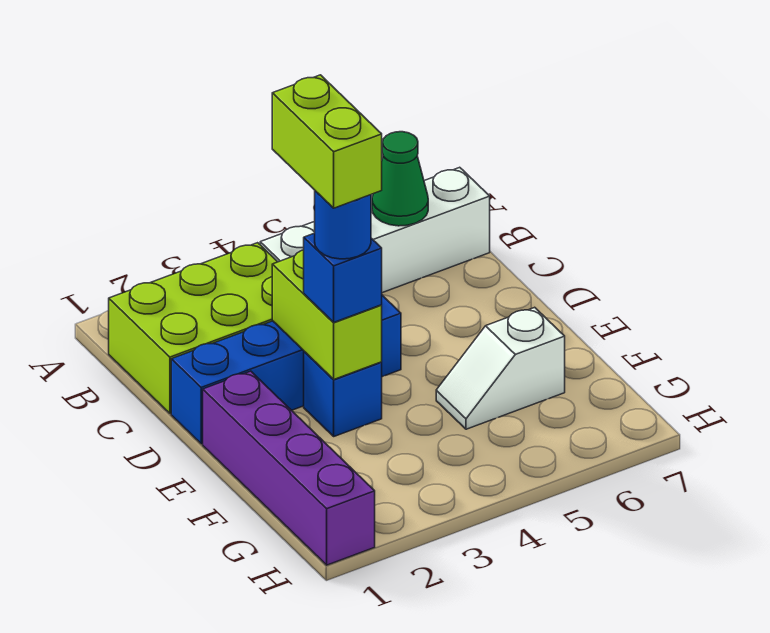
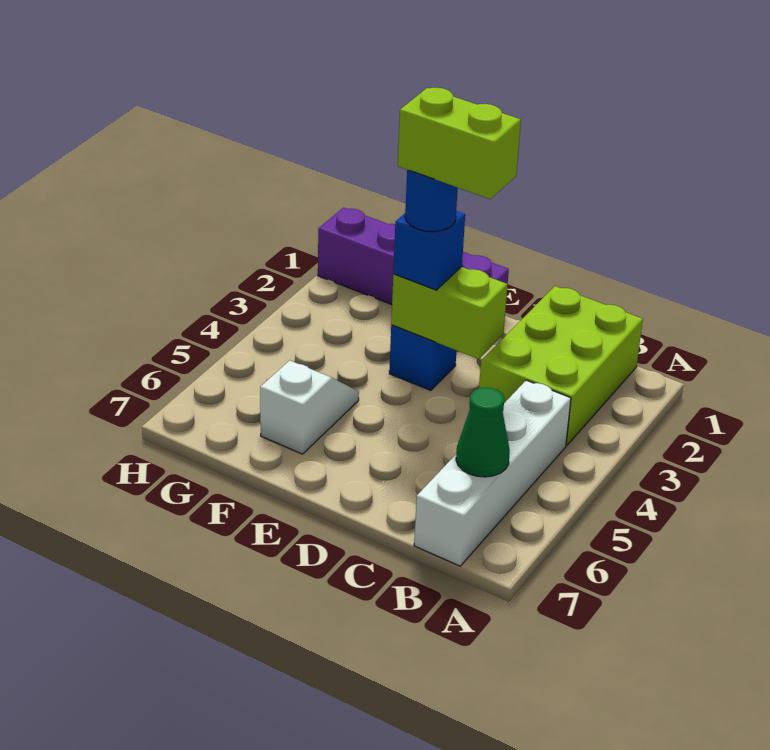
blue 1x4 brick [171,295,401,444] -> none

